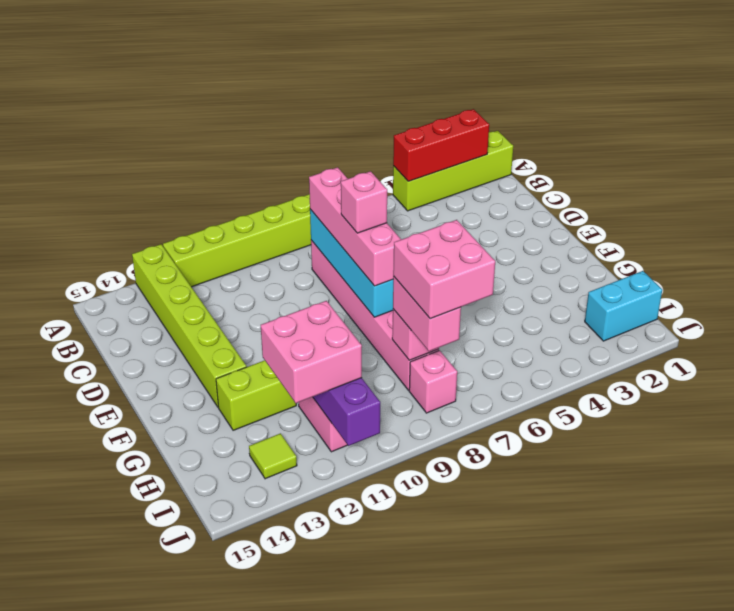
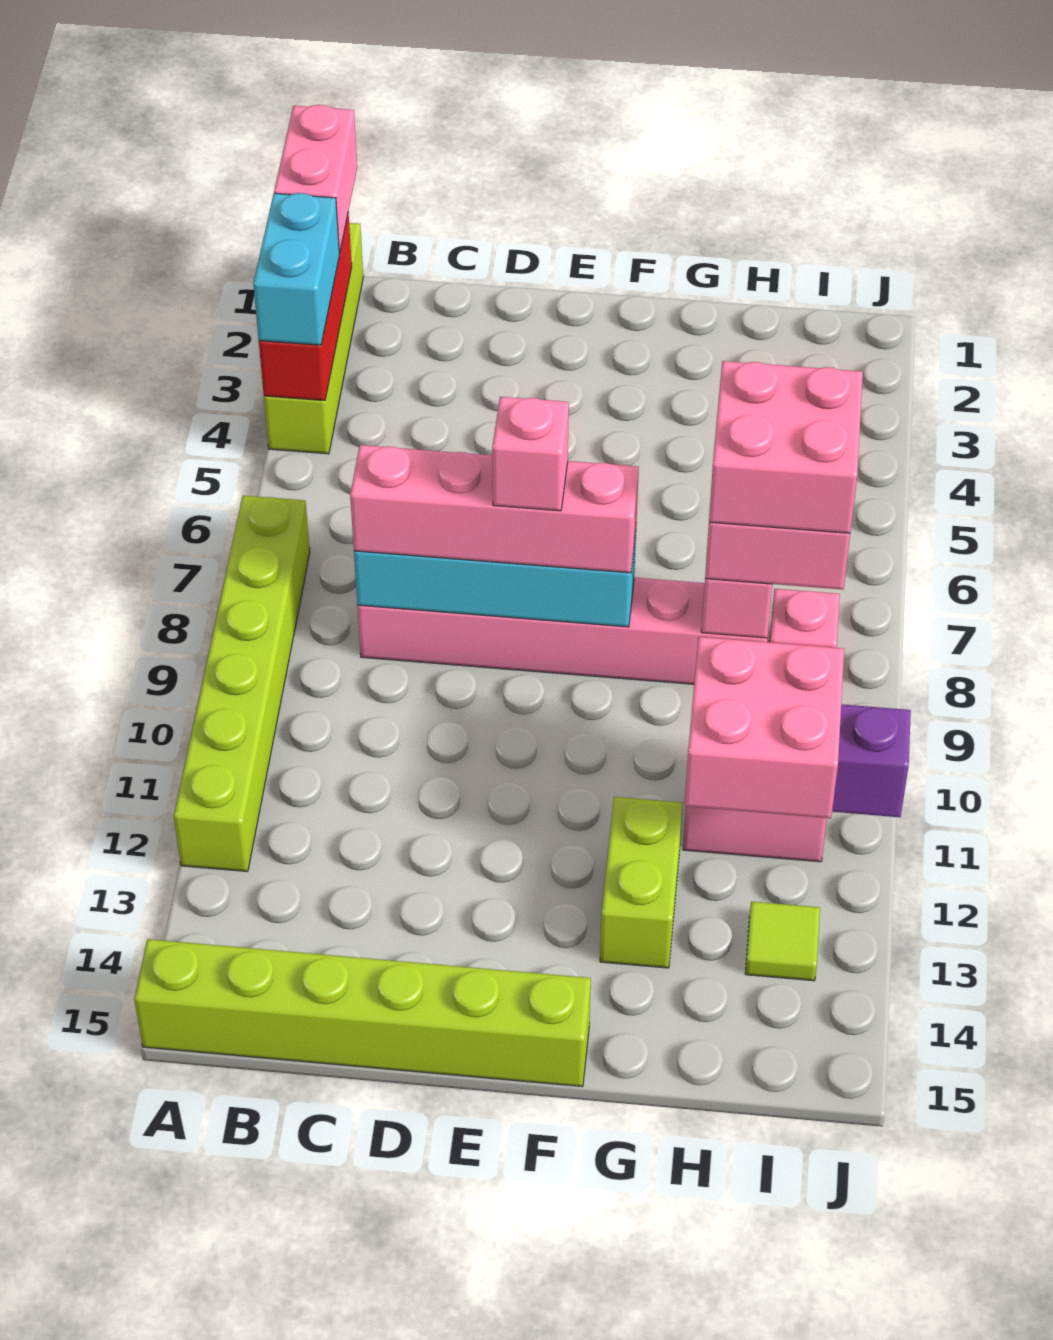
none -> pink 1x2 brick [274,105,357,253]
lime 1x6 brick [132,244,247,407] -> lime 1x6 brick moved to [134,939,591,1087]
cyan 1x2 brick [585,271,662,341] -> cyan 1x2 brick moved to [253,193,339,345]

